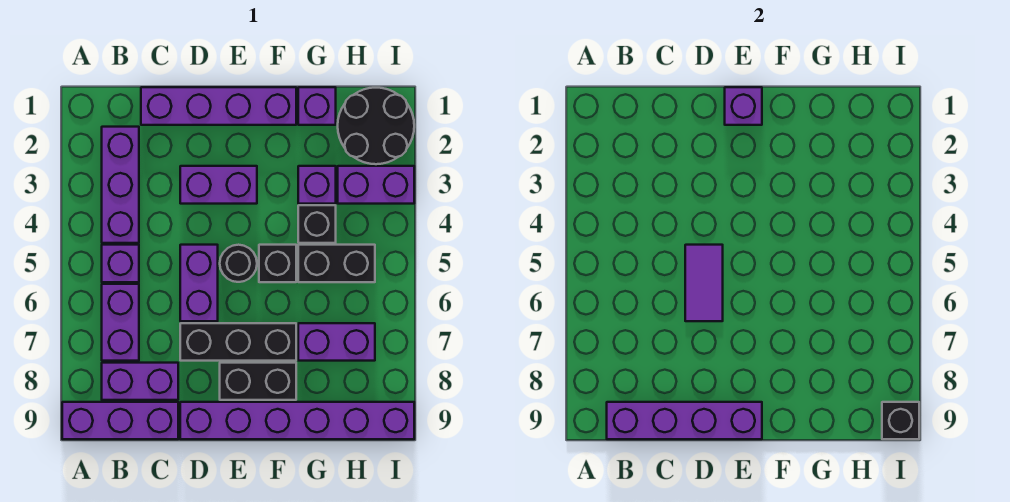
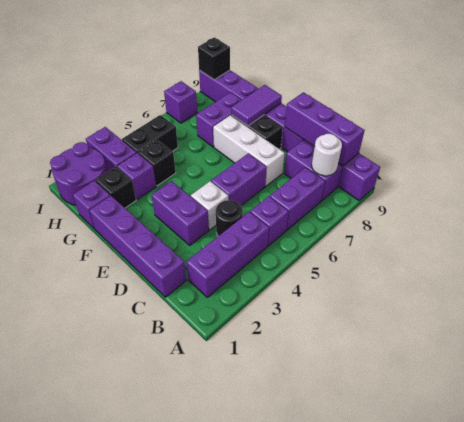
none -> white 1x1 round brick [312,134,342,176]
purple 1x4 brick [607,402,762,439] -> purple 1x3 brick [285,92,365,165]
none -> white 1x1 brick [191,181,228,230]
purple 1x2 tile [685,245,723,321] -> purple 1x2 tile moved to [231,85,282,126]
black 1x3 brick [180,323,296,361] -> white 1x3 brick [213,115,285,186]
purple 1x1 brick [725,87,762,125] -> purple 1x1 brick moved to [164,81,197,123]
black 1x1 round brick [220,245,257,282] -> black 1x1 round brick moved to [216,200,243,236]
black 1x1 brick [259,245,296,282] -> black 1x1 brick moved to [95,167,136,208]
black 1x2 brick [298,245,375,282] -> black 1x2 brick turned to [122,115,178,153]
purple 1x2 brick [298,323,375,361] -> purple 1x2 brick turned to [196,92,242,147]
black 2x2 round brick [338,88,414,164] -> purple 2x2 round brick [50,142,107,205]

